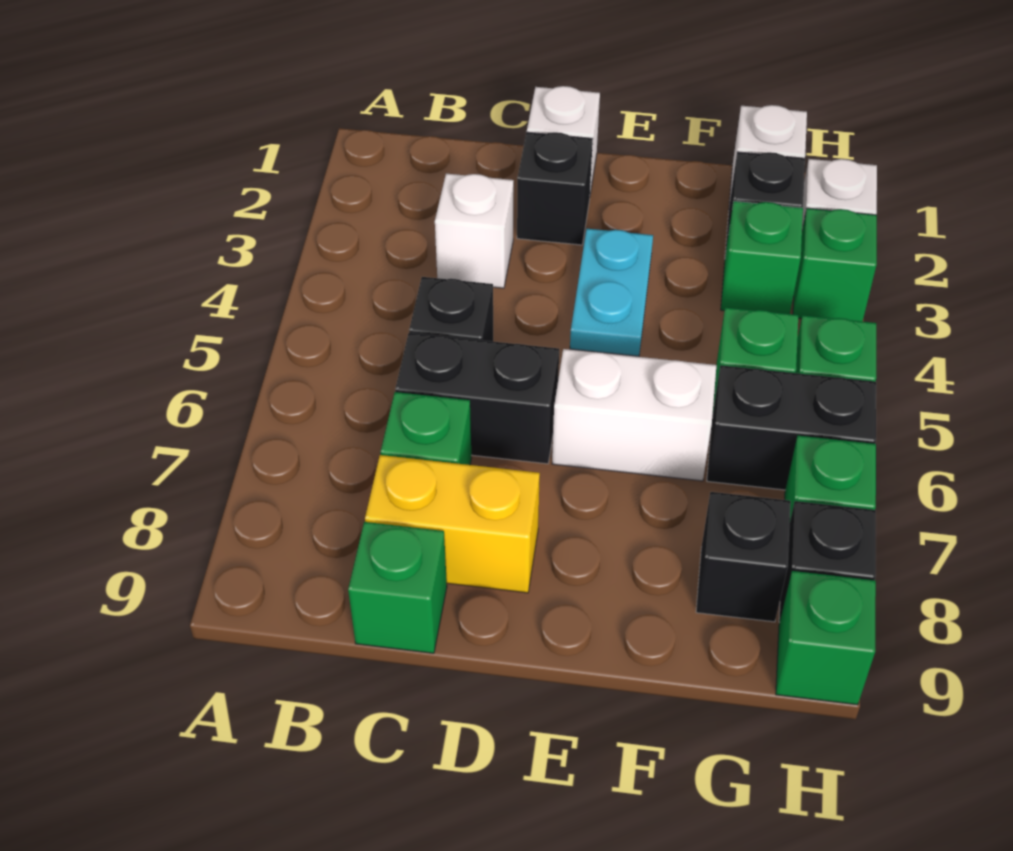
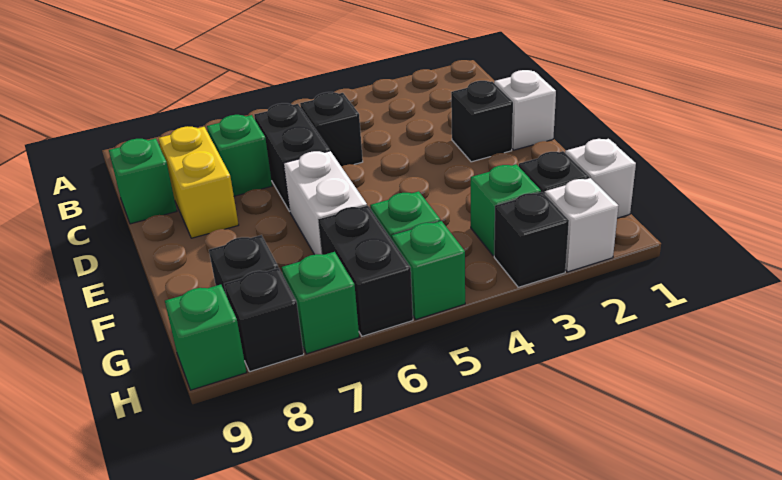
white 1x1 brick [435,174,514,288] -> none
cyan 1x2 plate [570,229,653,356] -> none
green 1x1 brick [793,208,877,321] -> black 1x1 brick [494,192,569,287]

